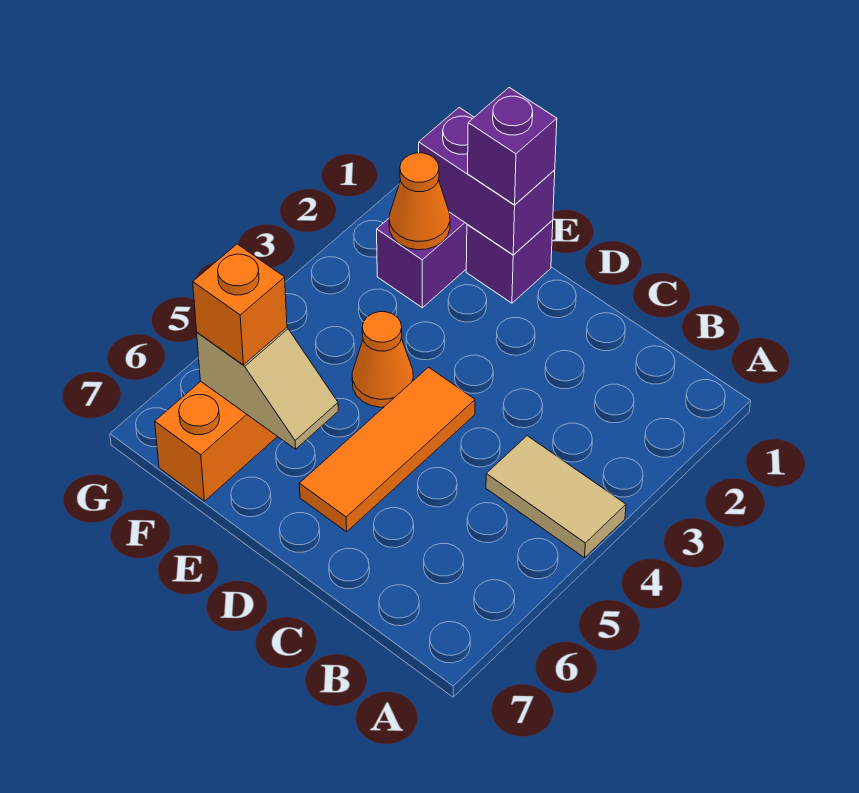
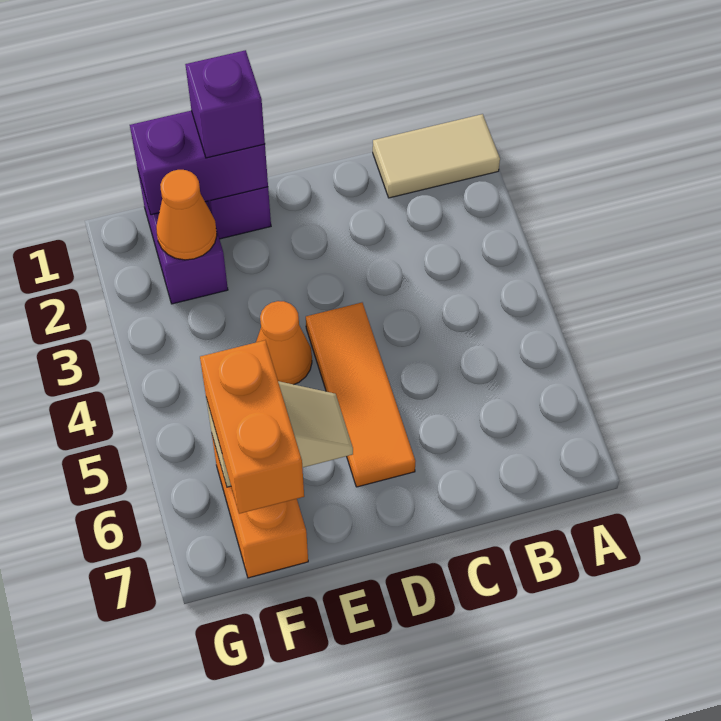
tan 1x2 tile [486,436,626,558] -> tan 1x2 tile moved to [373,114,500,198]
orange 1x1 brick [193,244,287,365] -> orange 1x2 brick [200,340,304,514]

